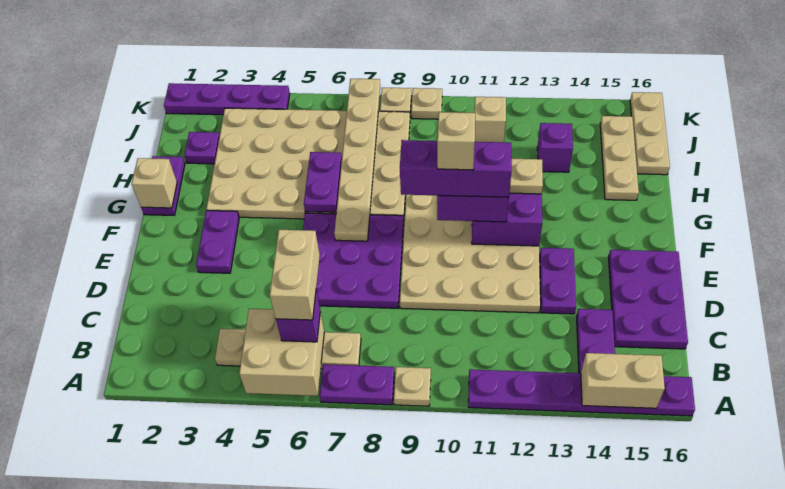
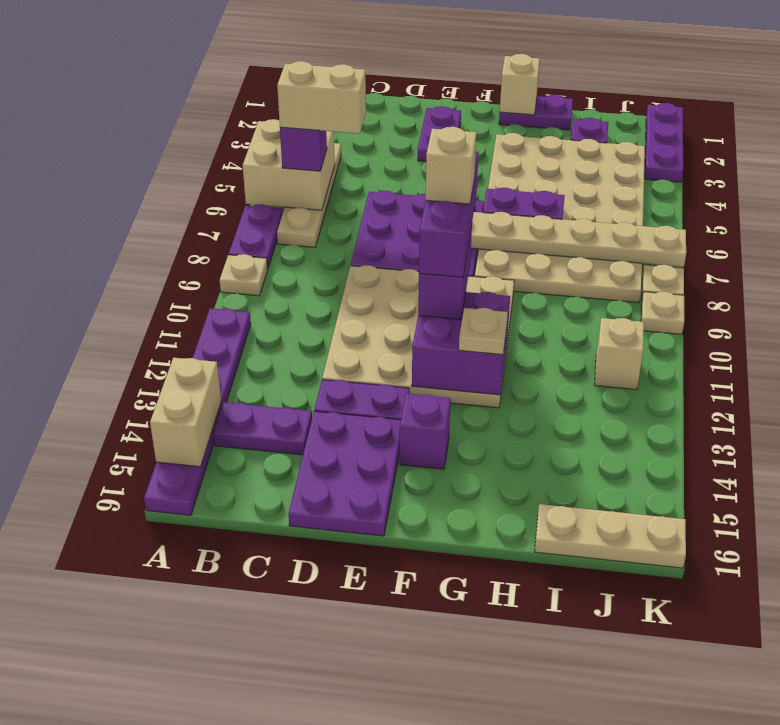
purple 2x3 plate [609,250,688,349] -> purple 2x3 plate turned to [288,411,401,536]
purple 1x2 plate [196,210,239,273] -> purple 1x2 plate turned to [418,106,461,161]
tan 1x3 plate [600,116,639,200] -> none
purple 1x1 brick [537,123,573,172] -> purple 1x1 brick moved to [400,394,451,469]
purple 1x4 plate [164,83,290,115] -> purple 1x3 plate [645,103,683,182]

